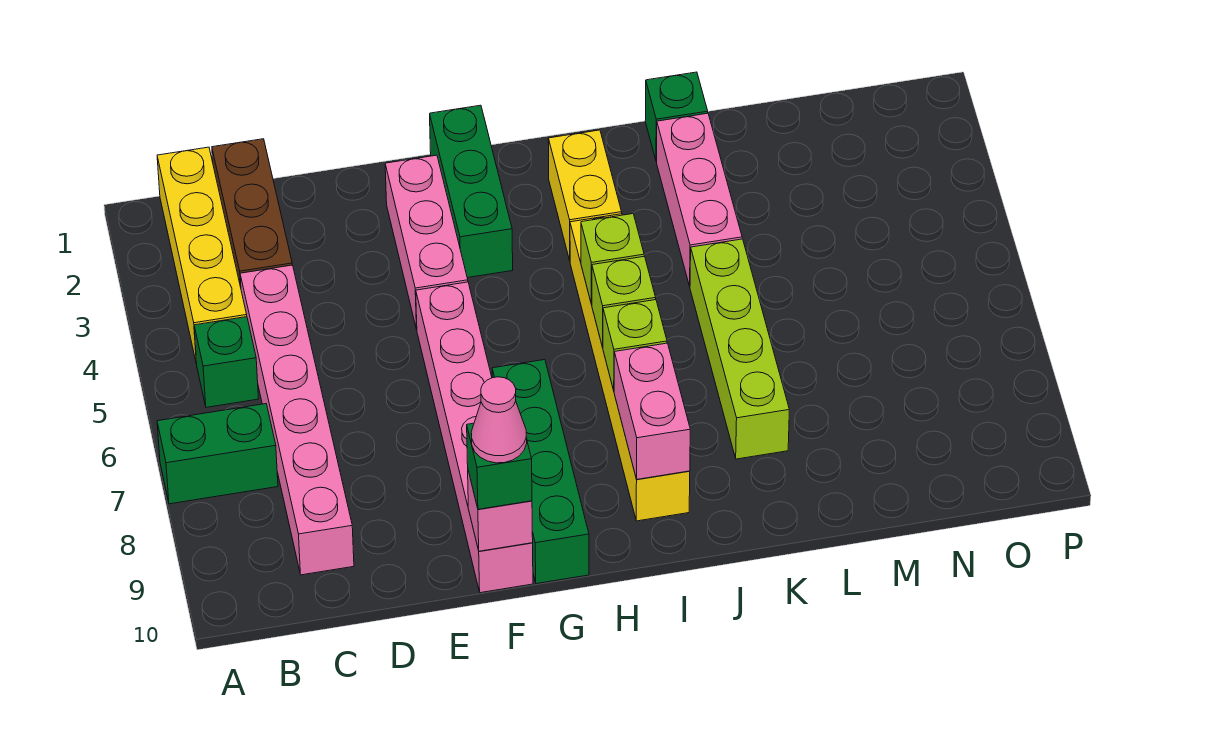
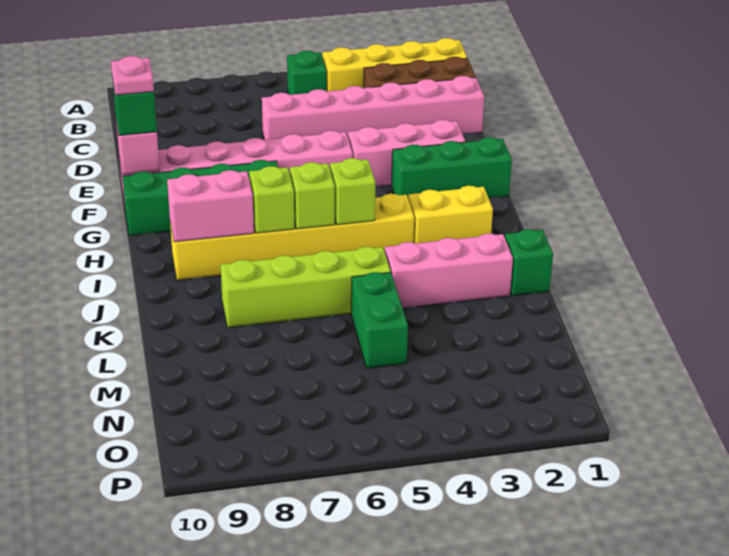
green 1x2 brick [157,404,278,504] -> green 1x2 brick moved to [351,272,408,368]
pink 1x6 brick [240,265,354,575] -> pink 1x6 brick moved to [262,76,484,140]
pink 1x1 cone [471,377,527,463] -> pink 1x1 plate [111,56,154,95]

